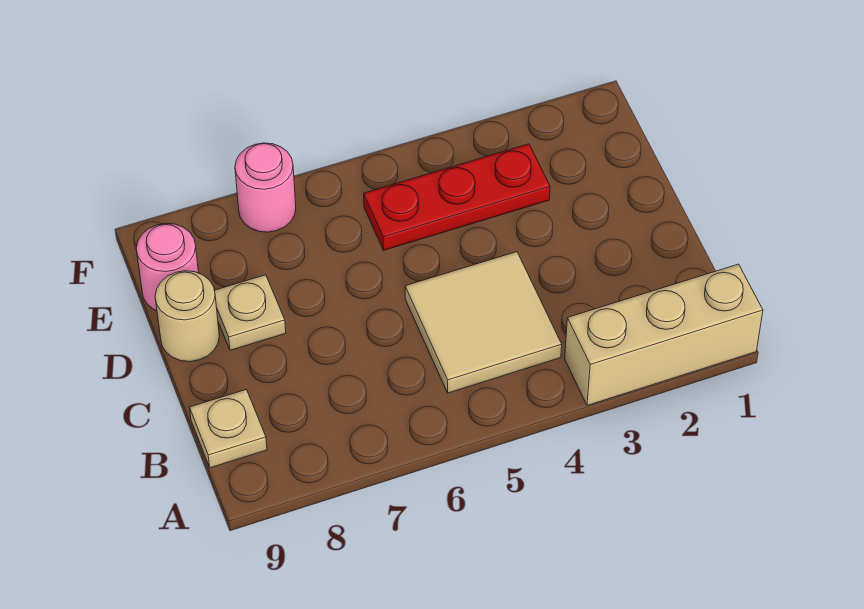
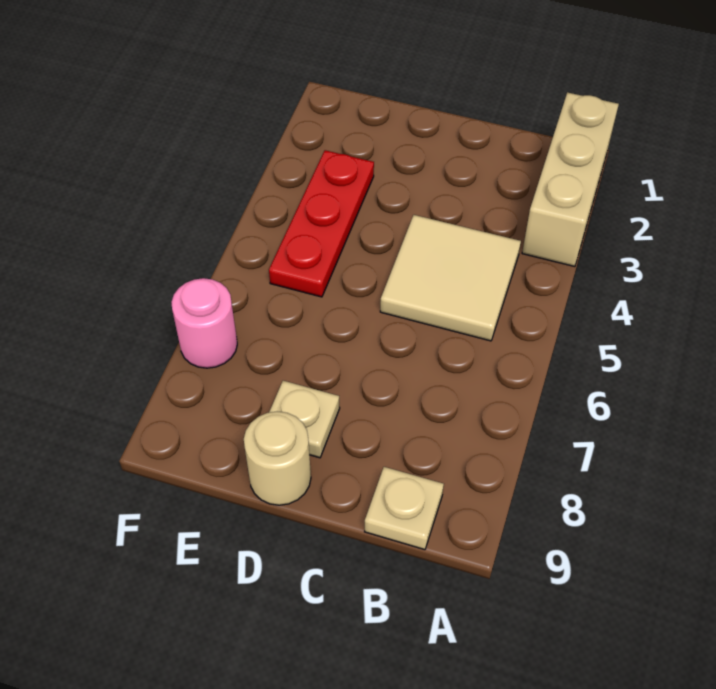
pink 1x1 round brick [136,223,199,311] -> none

